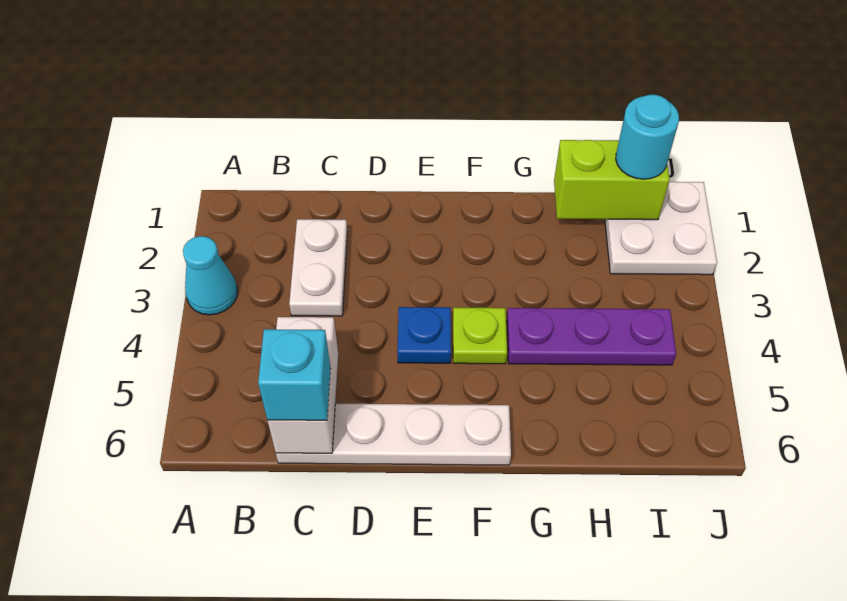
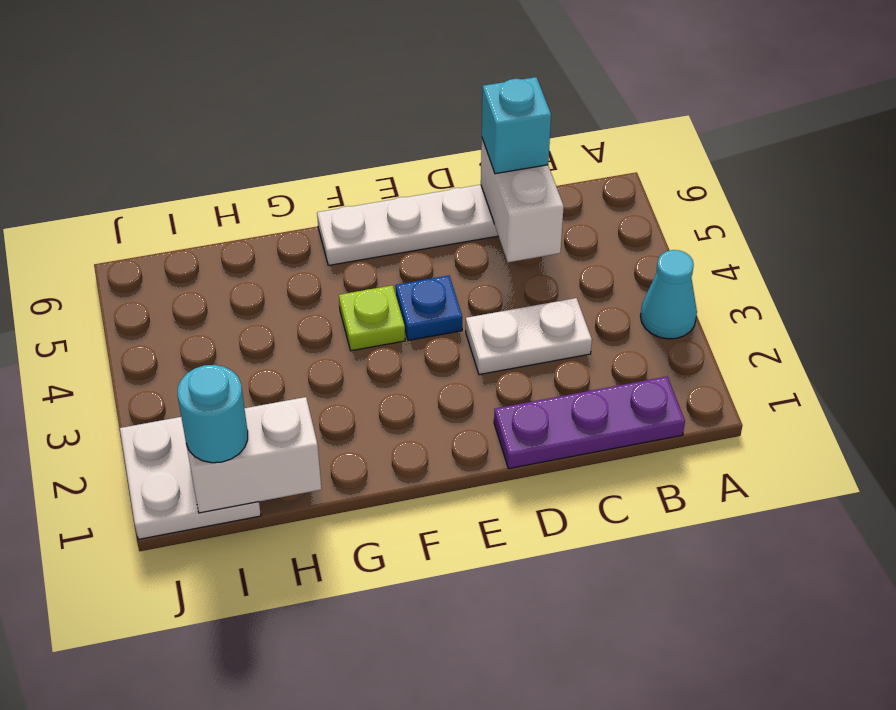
white 1x2 plate [289,219,347,316] -> white 1x2 plate turned to [466,298,592,375]
purple 1x3 plate [507,308,676,365] -> purple 1x3 plate moved to [494,377,685,469]
lime 1x2 brick [554,140,670,220] -> white 1x2 brick [186,397,322,513]

